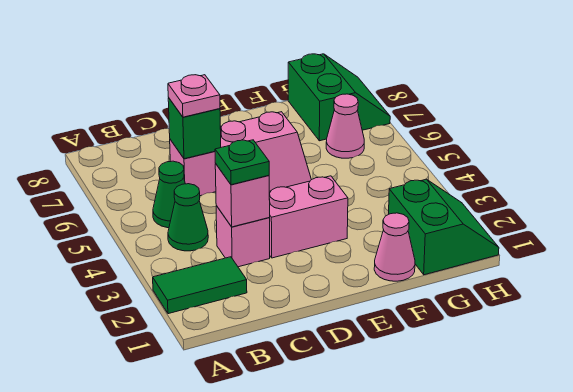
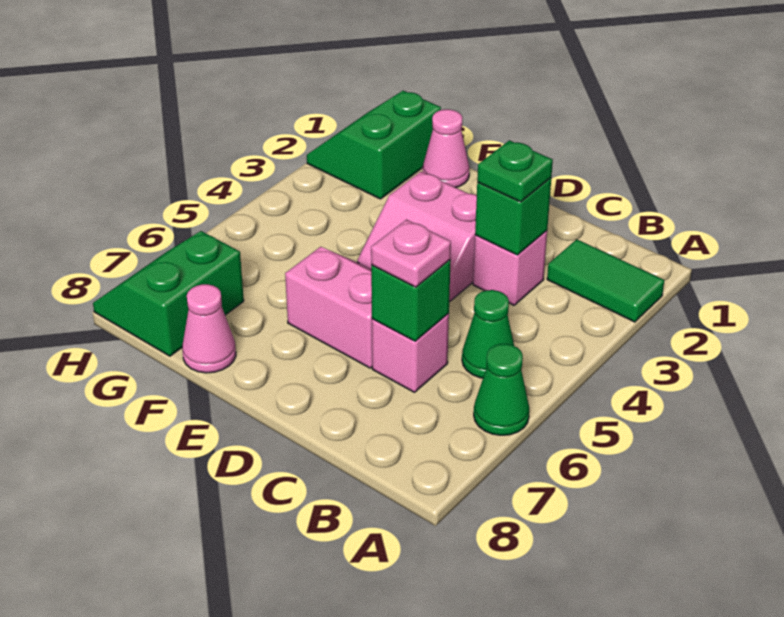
green 1x1 cone [168,184,208,251] -> green 1x1 cone moved to [474,344,530,435]
pink 1x1 brick [215,164,270,227] -> green 1x1 brick [475,178,551,255]
pink 1x1 cone [326,94,364,158] -> pink 1x1 cone moved to [182,284,236,373]

